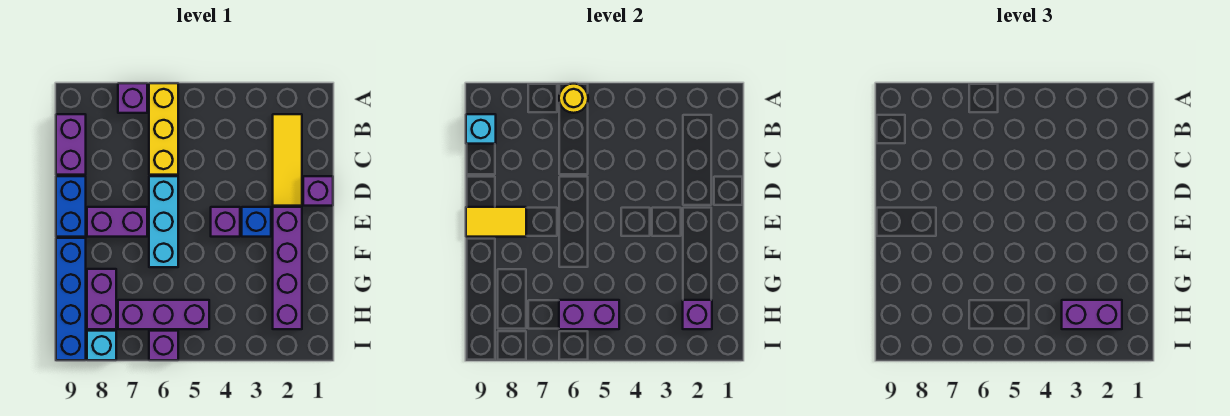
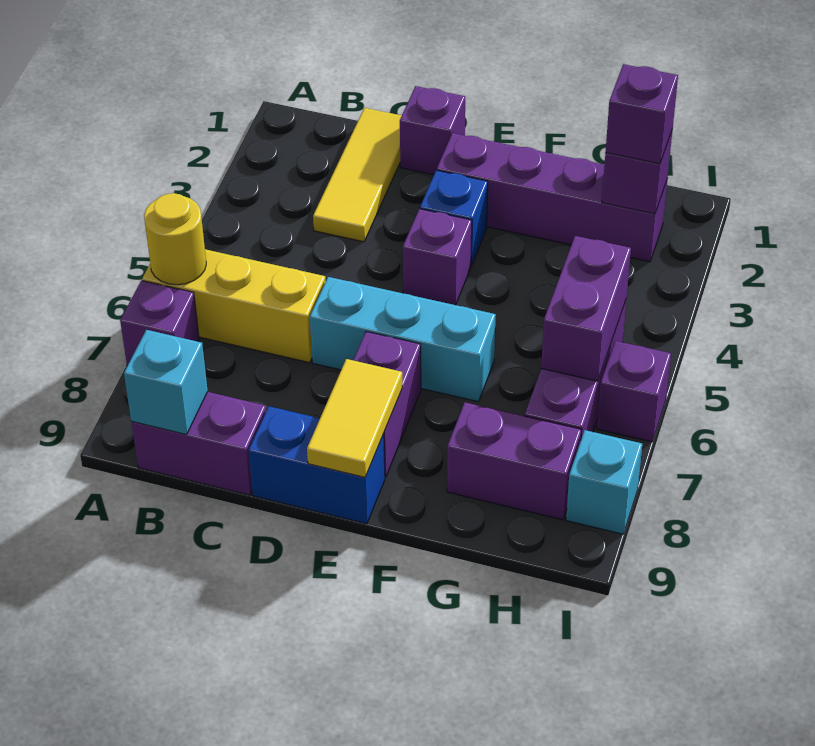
yellow 1x3 tile [273,114,302,206] -> yellow 1x3 tile turned to [313,108,402,242]
blue 1x4 brick [56,238,86,360] -> none
purple 1x2 brick [1062,300,1122,329] -> purple 1x1 brick [605,64,678,164]

